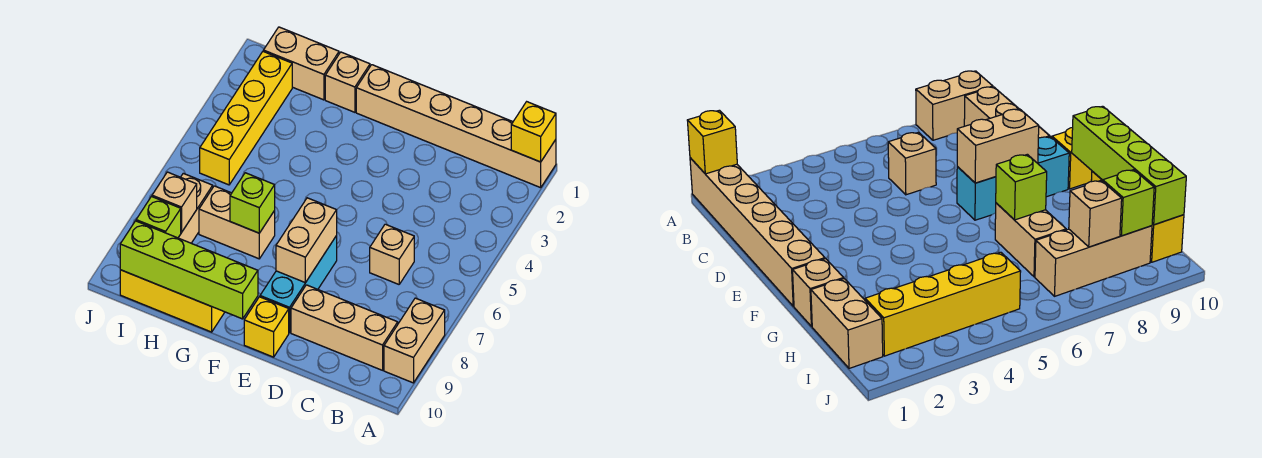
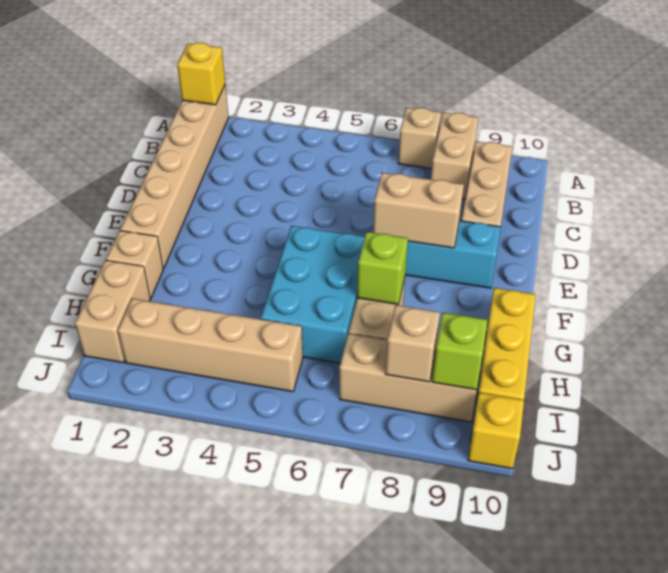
tan 1x2 brick [384,298,445,383] -> tan 1x2 brick turned to [431,112,478,199]
tan 1x1 brick [370,224,414,284] -> tan 1x1 brick moved to [398,108,441,168]
yellow 1x1 brick [244,297,289,357] -> yellow 1x1 brick moved to [468,392,524,468]
none -> cyan 2x3 brick [261,226,365,363]
lime 1x4 brick [120,221,258,319] -> none
yellow 1x4 brick [200,52,292,185] -> tan 1x4 brick [118,299,303,392]

